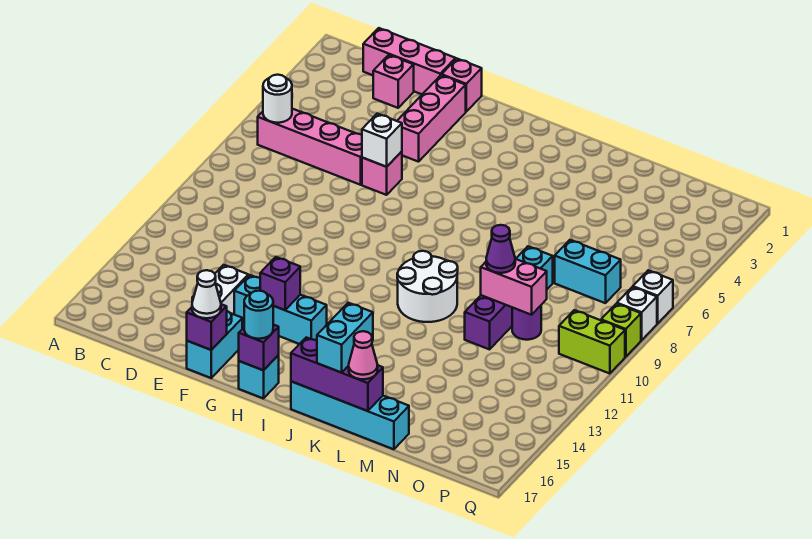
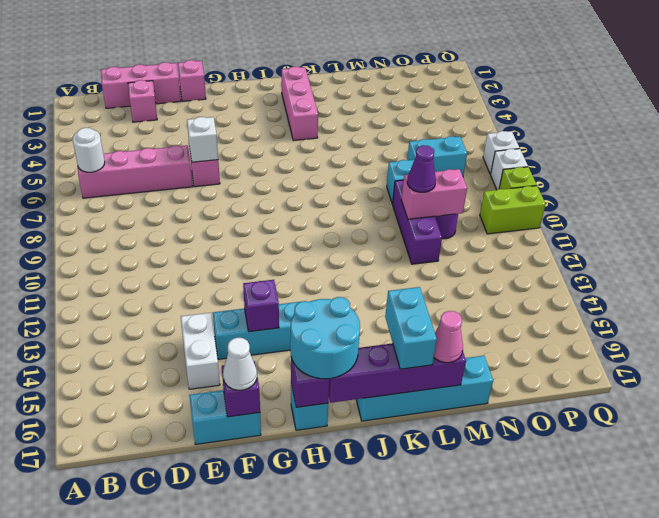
pink 1x3 brick [397,75,466,162] -> pink 1x3 brick moved to [281,66,318,141]
cyan 1x2 brick [187,311,242,378] -> cyan 1x2 brick turned to [189,390,261,444]
cyan 1x1 round brick [244,291,273,339] -> cyan 2x2 round brick [290,297,360,379]
white 2x2 round brick [397,251,458,322] -> none
purple 1x3 brick [291,337,383,411] -> purple 1x4 brick [329,343,466,403]

